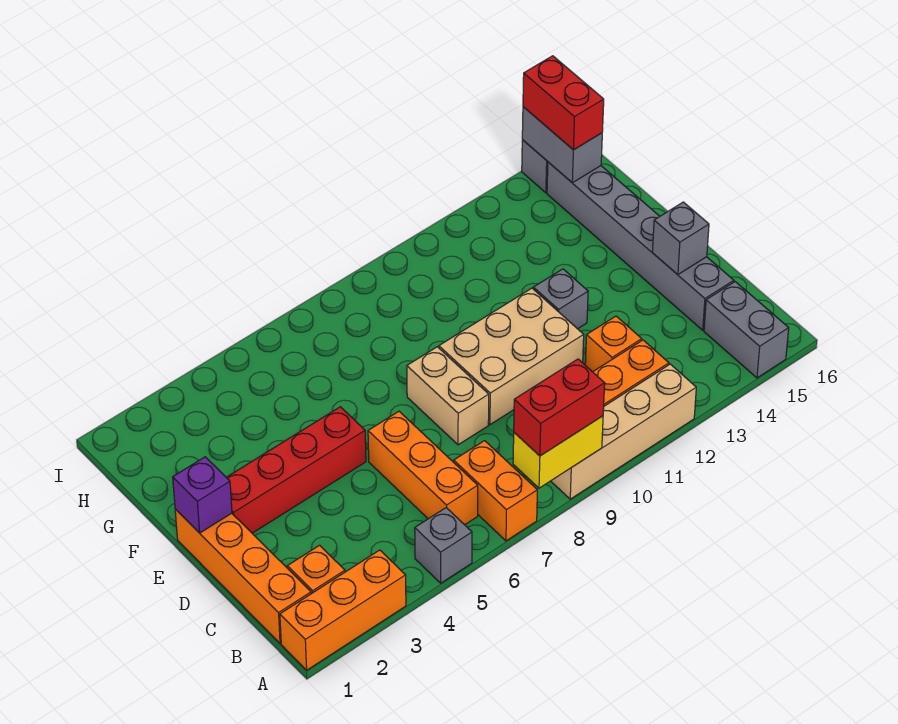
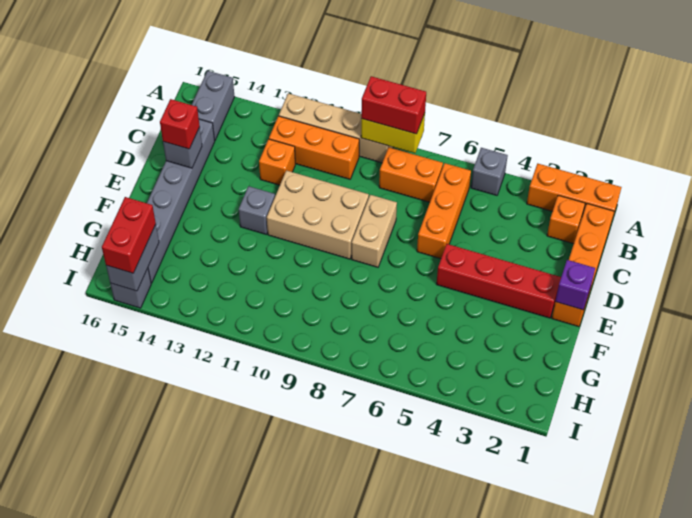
orange 1x2 brick [454,441,537,541] -> orange 1x2 brick turned to [379,147,443,202]
none -> red 1x1 brick [160,99,200,149]

